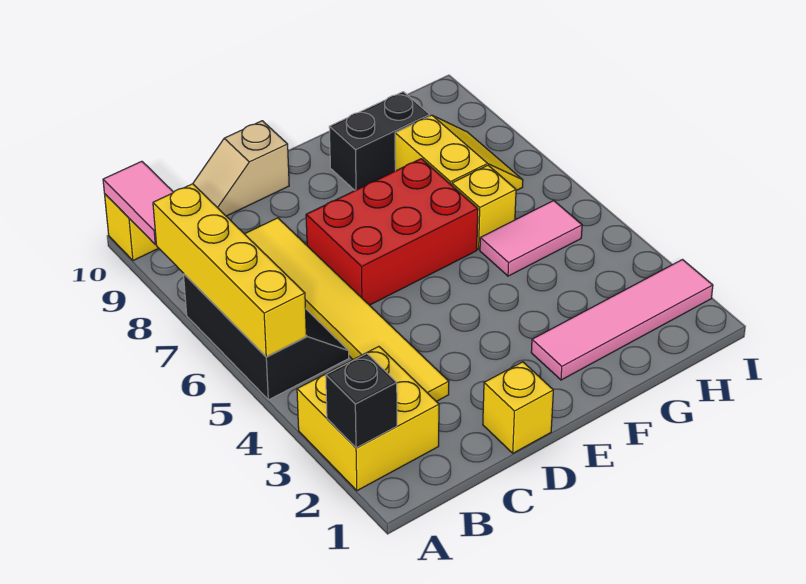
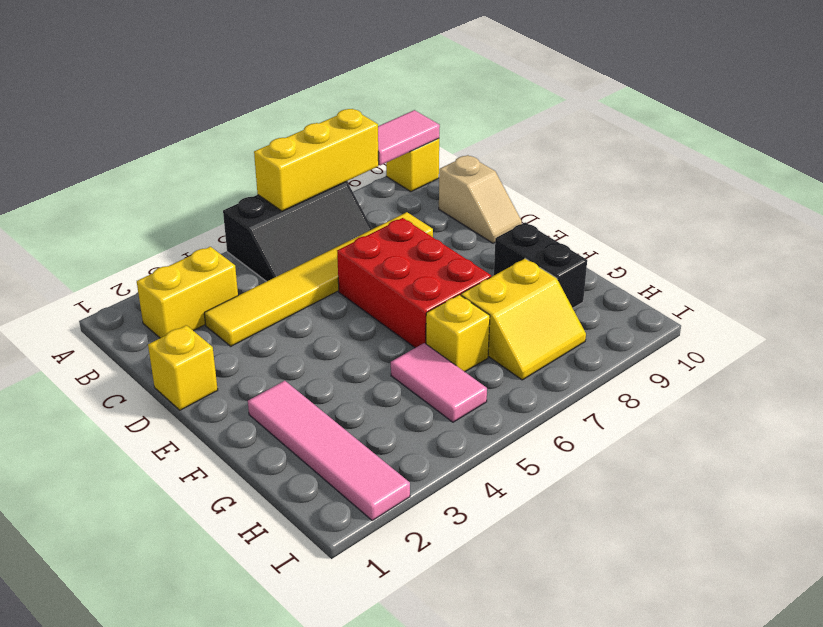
yellow 2x2 brick [297,347,439,491] -> yellow 1x2 brick [137,247,238,338]
black 1x1 brick [326,354,397,448] -> none
yellow 1x4 brick [153,184,306,357] -> yellow 1x3 brick [254,109,379,211]
tan 1x2 slope [193,121,289,216] -> tan 1x2 slope turned to [439,155,522,243]

